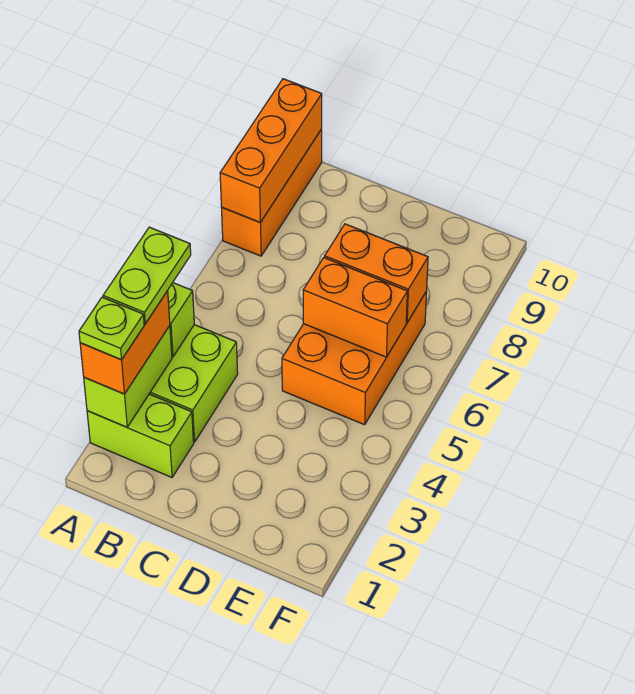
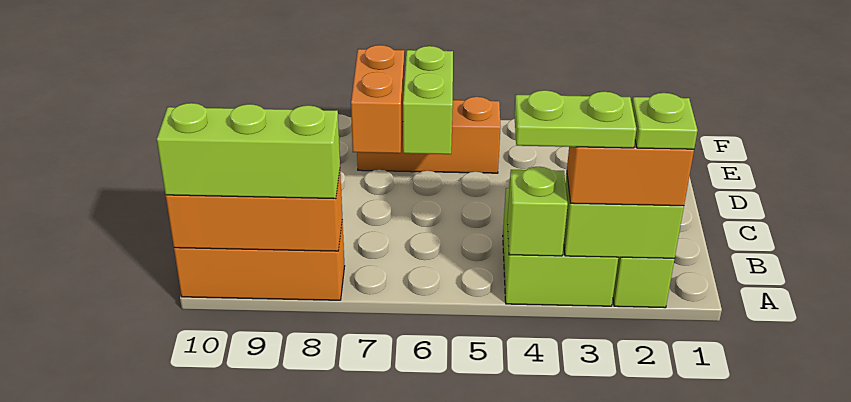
none -> lime 1x3 brick [157,103,340,199]
orange 2x3 brick [282,291,427,425] -> orange 1x3 brick [357,97,501,173]
orange 1x2 brick [303,258,407,357] -> lime 1x2 brick [403,46,453,154]

